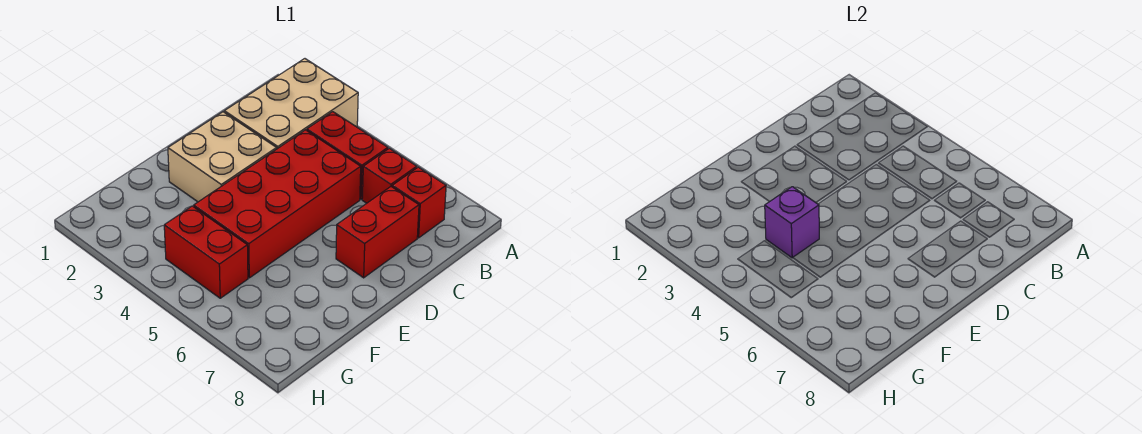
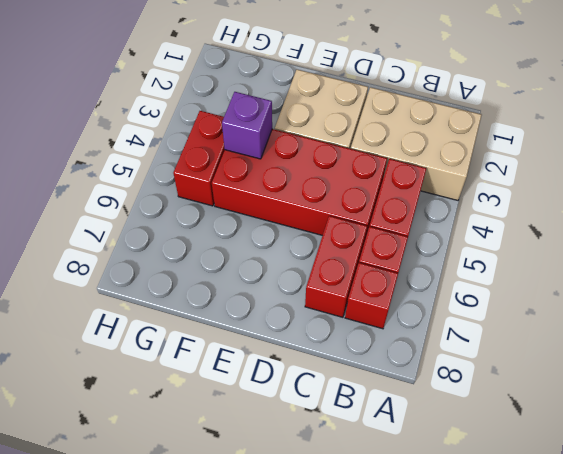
red 1x2 brick [336,187,419,278] -> red 1x2 brick turned to [305,216,367,317]

